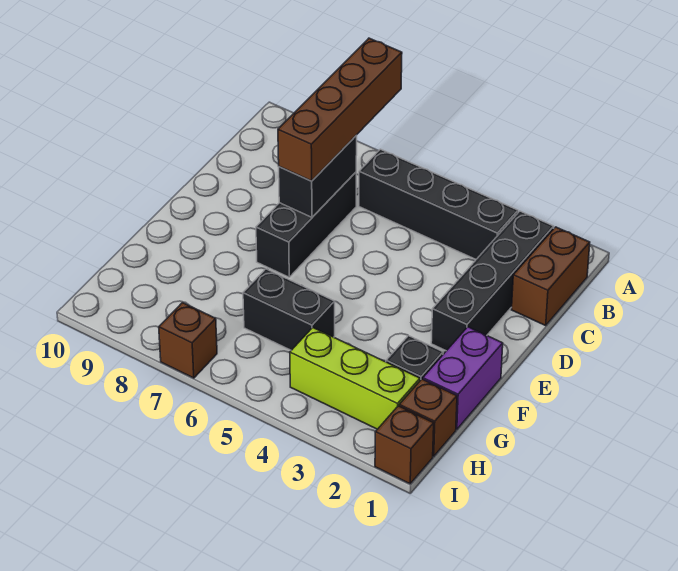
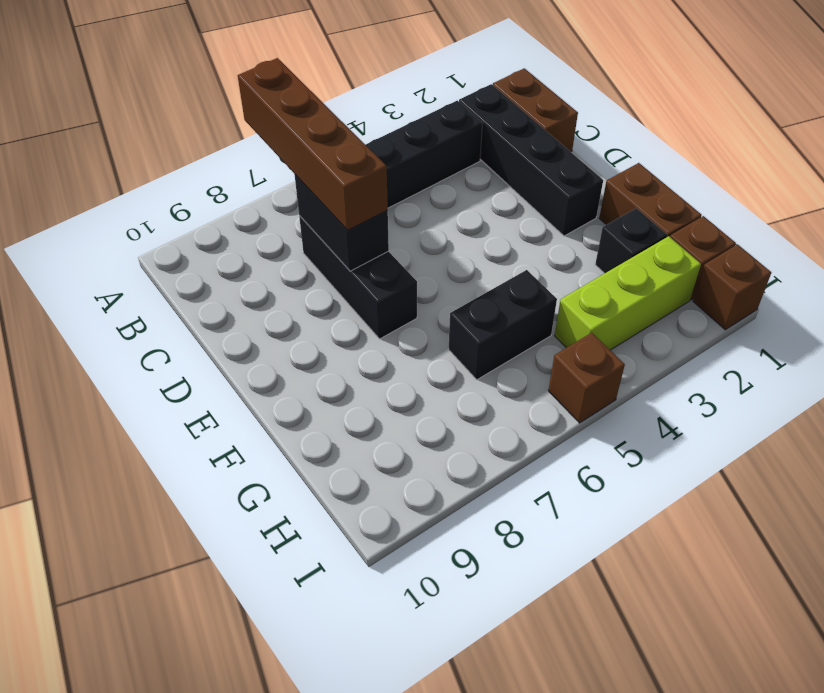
purple 1x2 brick [423,327,503,429] -> brown 1x2 brick [599,163,702,237]
brown 1x1 brick [159,303,217,378] -> brown 1x1 brick moved to [548,333,625,423]

